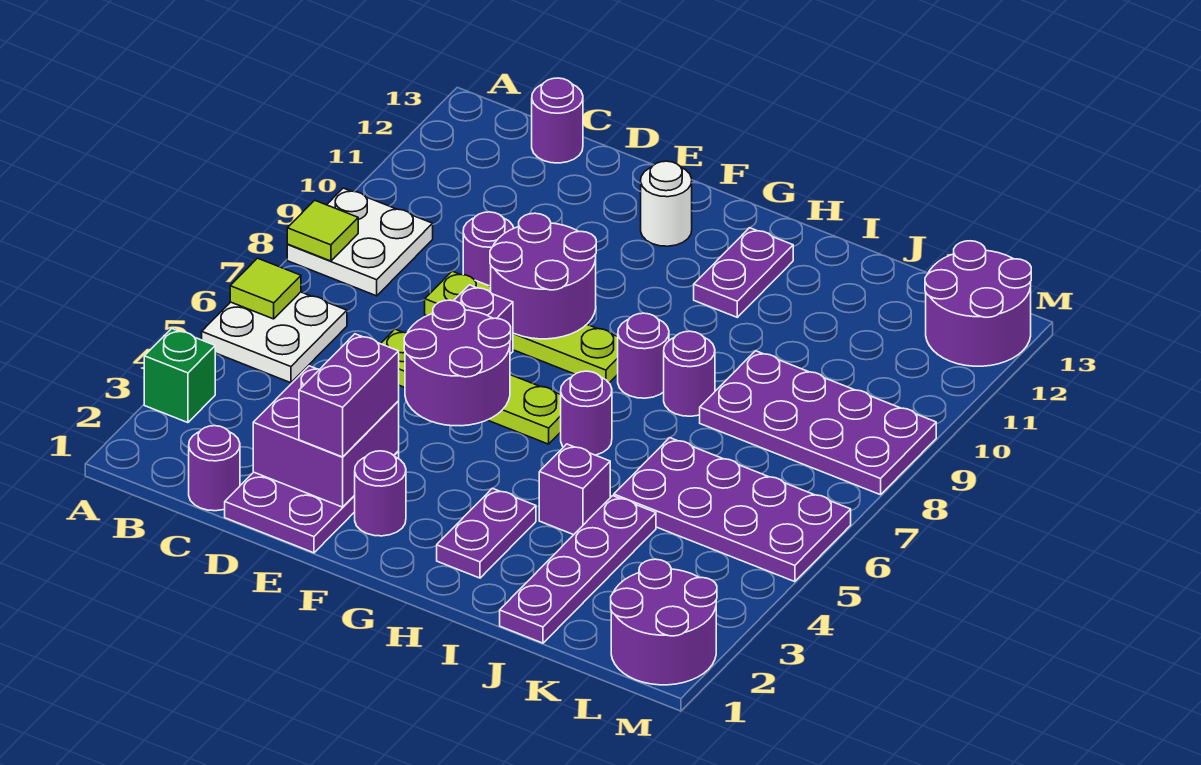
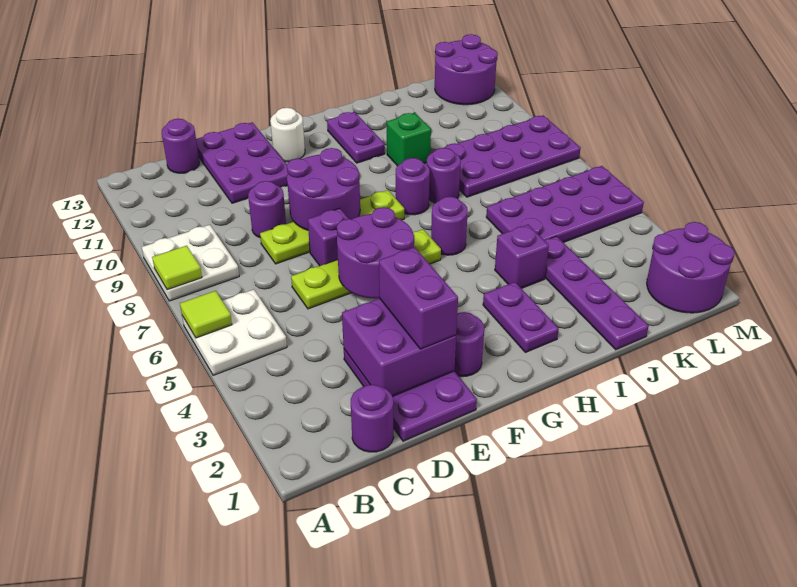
green 1x1 brick [144,328,215,423] -> green 1x1 brick moved to [387,113,431,166]
none -> purple 2x3 plate [196,122,288,203]

